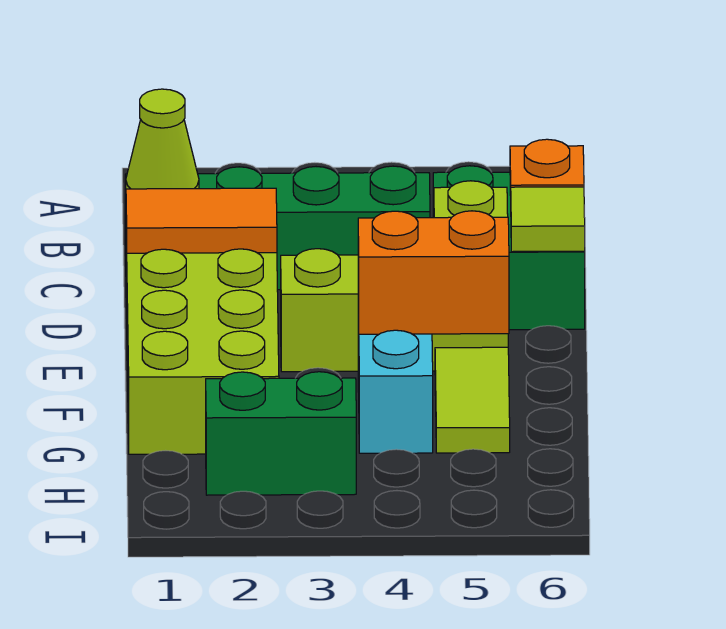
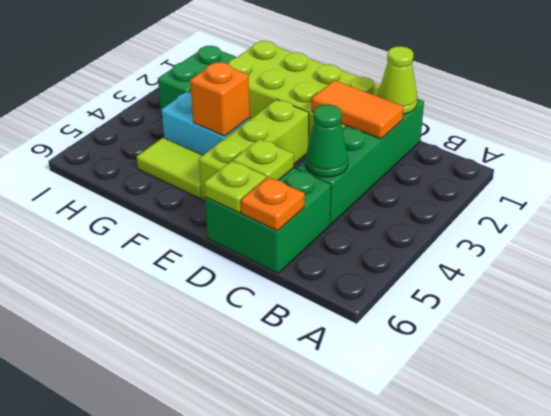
none -> green 1x1 cone [305,104,348,177]
orange 1x2 tile [126,188,277,253] -> orange 1x2 tile turned to [312,80,404,139]
lime 1x1 tile [511,187,585,252] -> lime 1x1 plate [204,161,266,213]
orange 1x2 brick [358,211,509,334] -> orange 1x1 brick [190,62,250,136]

